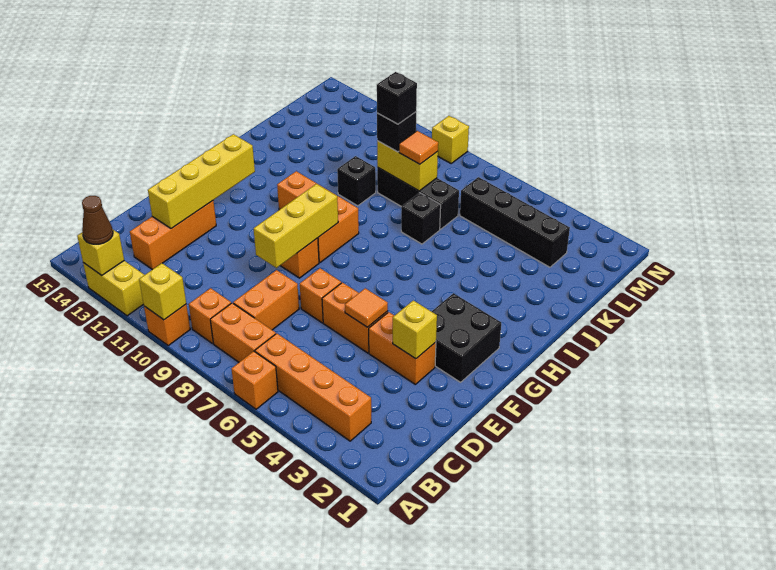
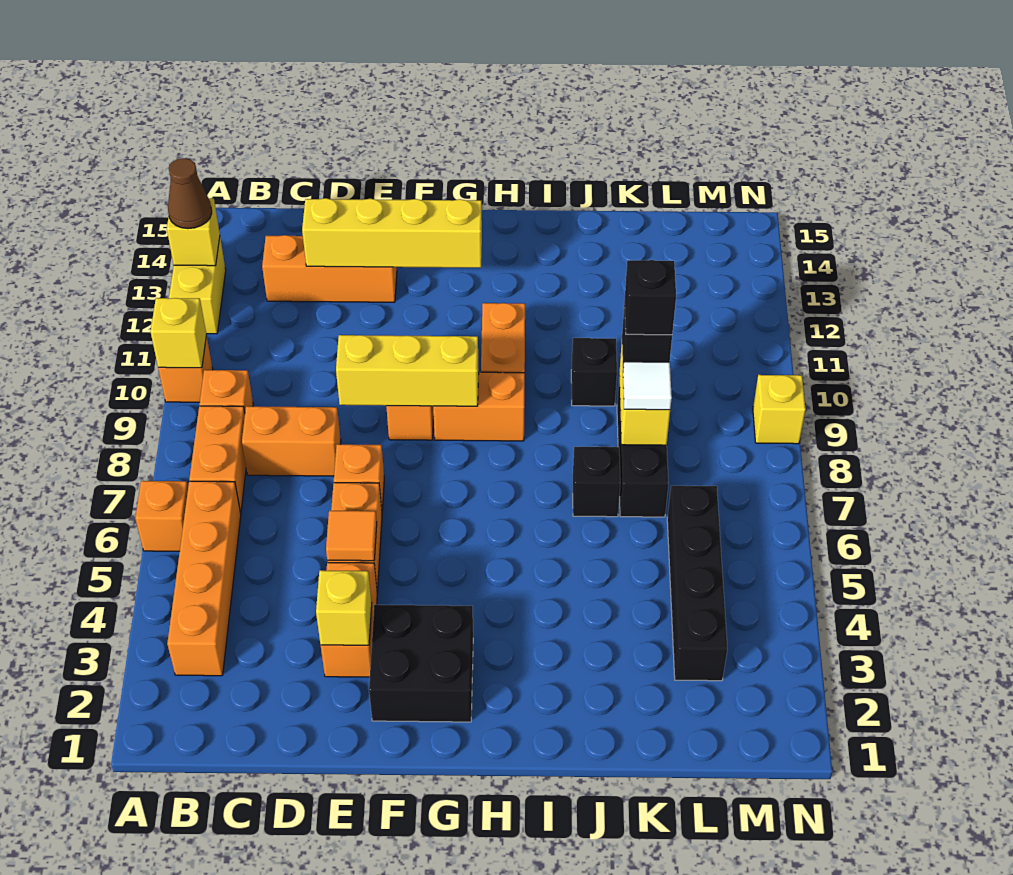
orange 1x1 tile [399,131,438,164] -> white 1x1 tile [623,362,672,410]

